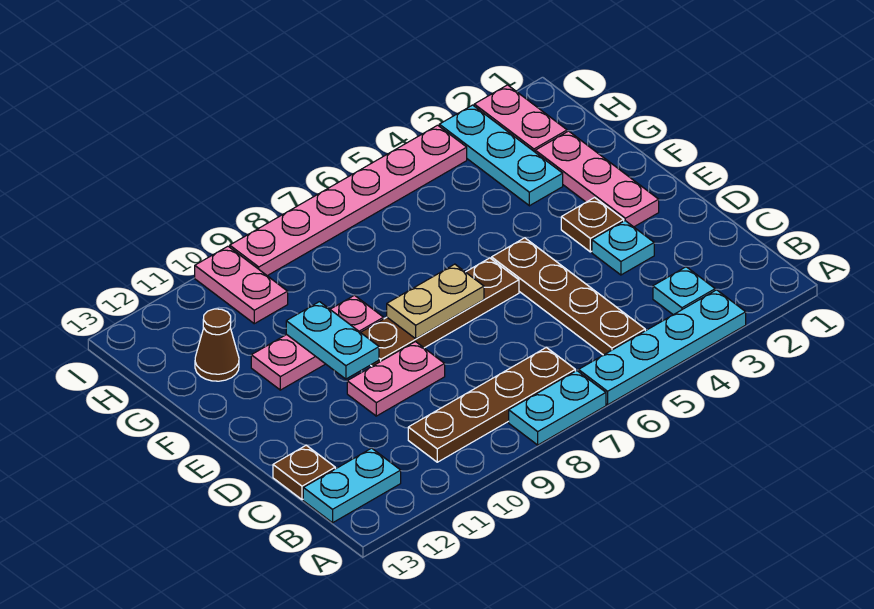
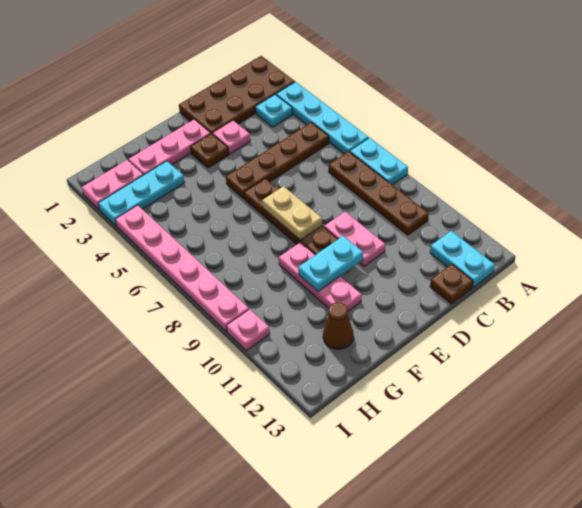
none -> brown 2x4 plate [179,56,295,134]
cyan 1x1 plate [592,221,654,275] -> pink 1x1 plate [213,120,250,154]
pink 1x2 plate [195,246,288,324] -> pink 1x1 plate [226,309,270,351]

